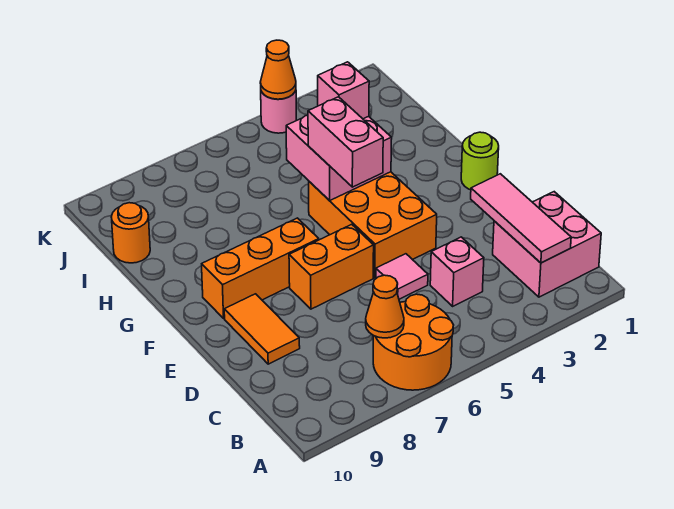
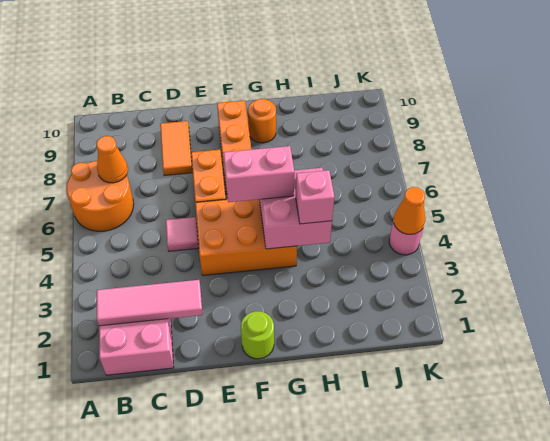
pink 1x1 brick [430,237,484,306] -> none
orange 1x2 tile [224,294,300,364] -> orange 1x2 tile turned to [160,121,192,176]
orange 1x1 round brick [111,203,150,263] -> orange 1x1 round brick moved to [248,99,276,143]

